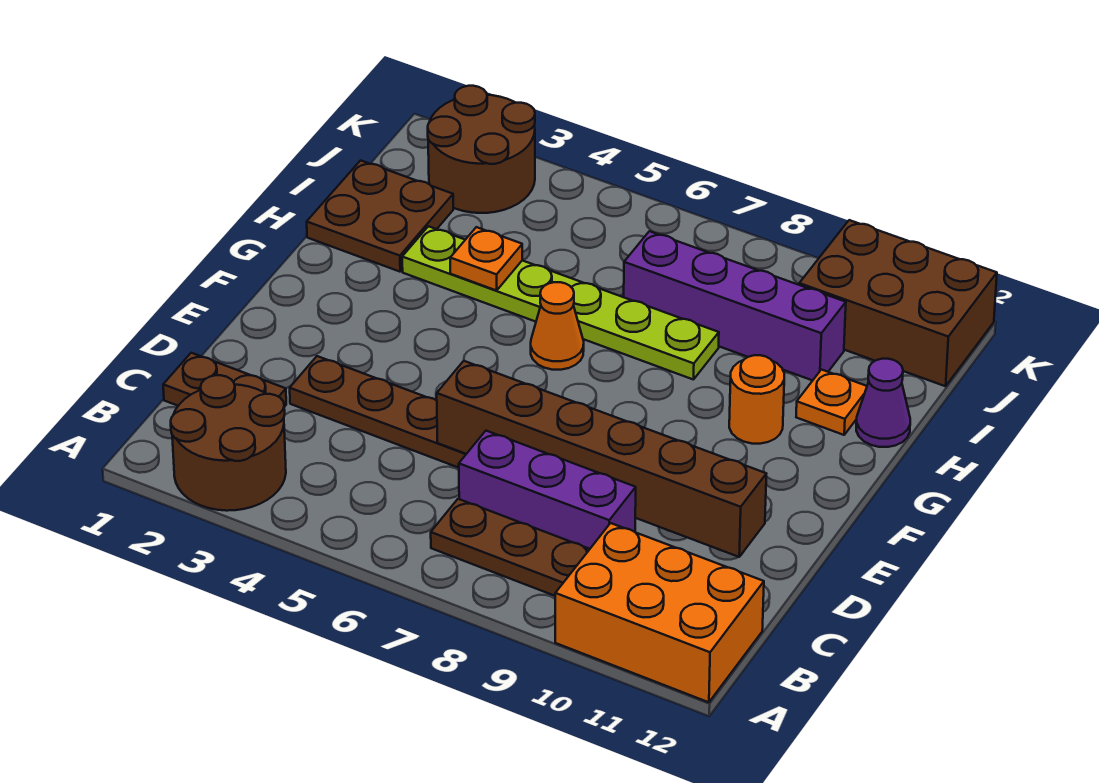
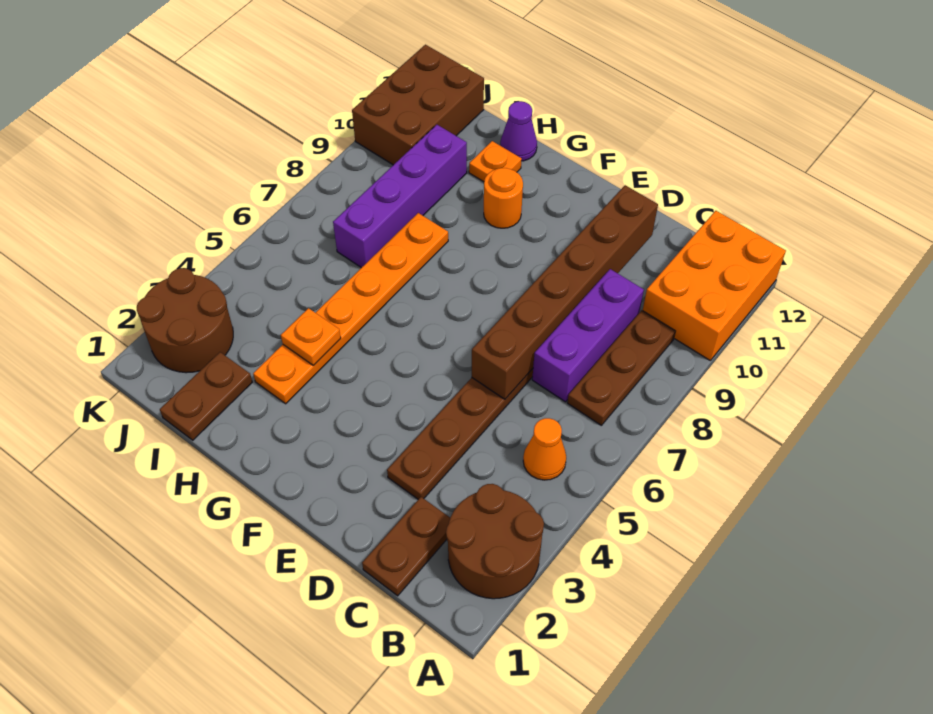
orange 1x1 cone [531,282,584,370] -> orange 1x1 cone moved to [523,418,566,480]
brown 2x2 plate [307,160,453,272] -> brown 1x2 plate [160,352,252,440]
lime 1x6 plate [402,226,719,380] -> orange 1x6 plate [253,213,448,404]

